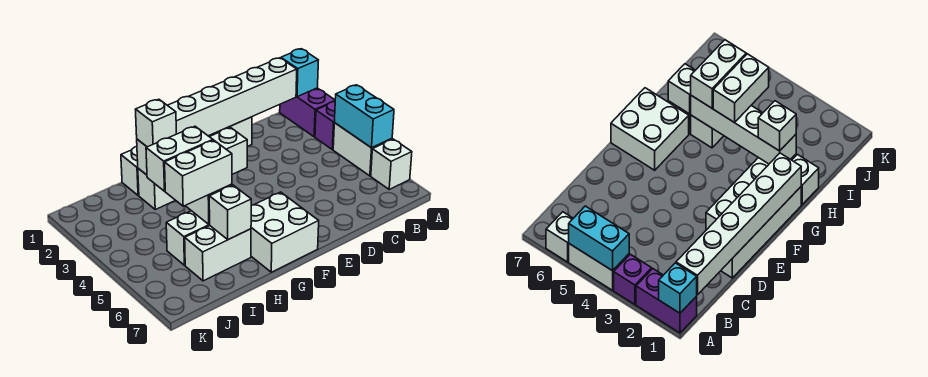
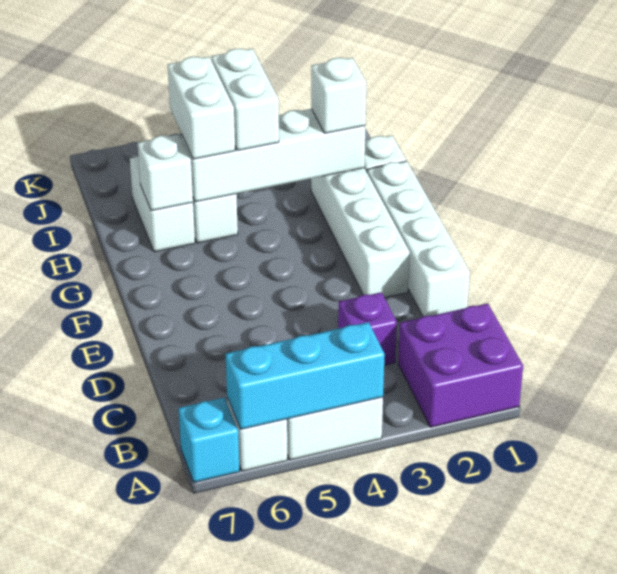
purple 1x2 brick [280,88,335,137] -> purple 2x2 brick [398,303,523,427]
cyan 1x1 brick [281,49,318,97] -> cyan 1x1 brick moved to [179,398,240,482]
purple 1x1 brick [315,102,335,150] -> purple 1x1 brick moved to [338,292,397,365]
cyan 1x2 brick [334,85,394,148] -> cyan 1x3 brick [226,322,385,429]
white 1x6 brick [168,58,297,136] -> none
white 2x2 brick [251,192,319,272] -> none

